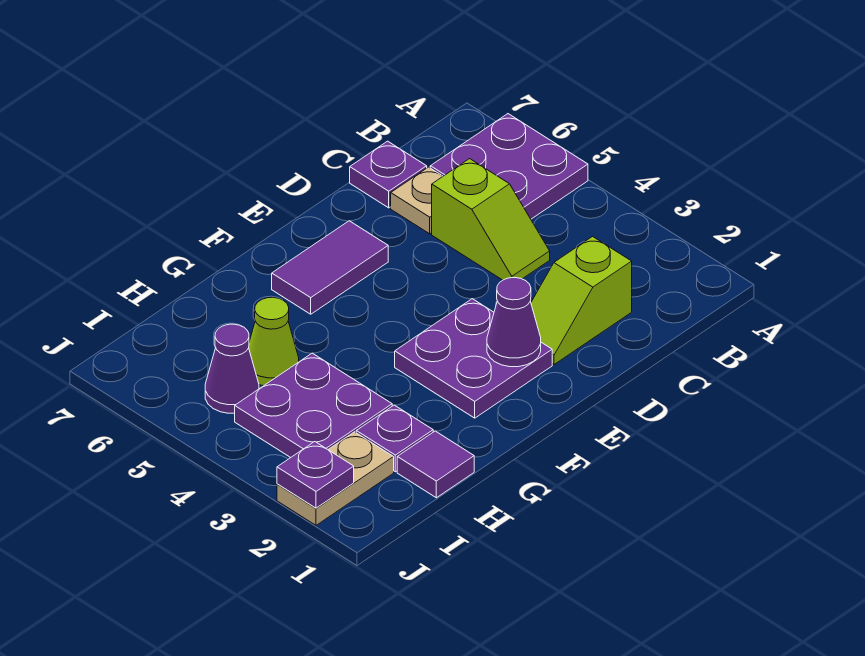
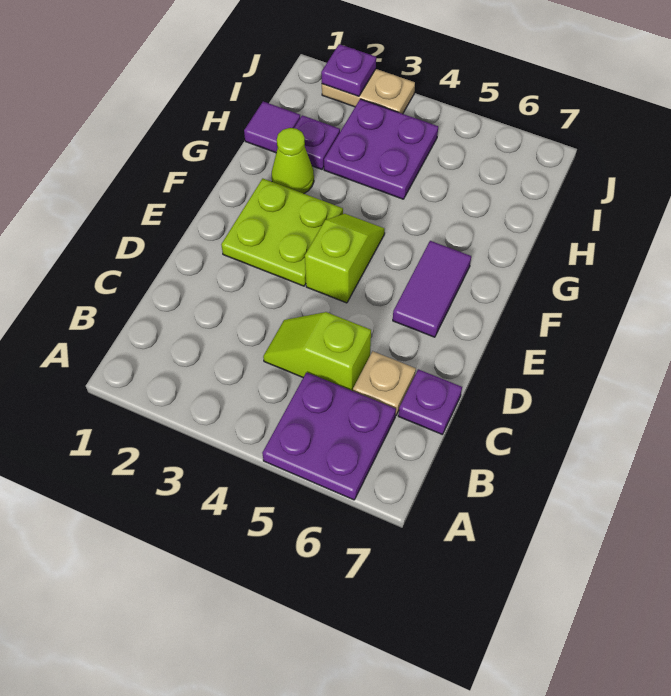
lime 1x2 slope [531,237,632,364] -> lime 1x2 slope moved to [305,214,385,303]
purple 2x2 plate [395,299,552,418] -> lime 2x2 plate [221,179,343,286]
purple 1x1 cone [487,278,541,367] -> none
lime 1x1 cone [249,297,299,386] -> lime 1x1 cone moved to [272,128,314,194]
tan 1x2 plate [277,432,394,525] -> tan 1x2 plate turned to [322,69,415,114]
purple 1x1 cone [205,324,259,413] -> none

